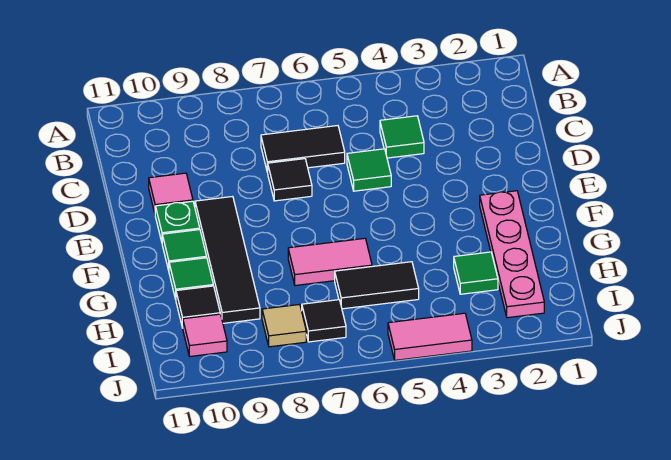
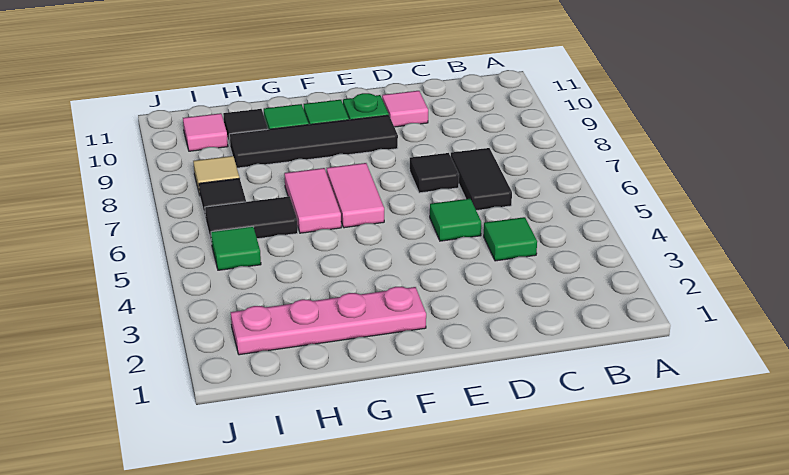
green 1x1 tile [454,252,498,294] -> green 1x1 tile moved to [211,226,261,270]
black 1x2 tile [335,262,419,309] -> black 1x2 tile turned to [205,196,298,243]
pink 1x2 tile [388,313,472,360] -> pink 1x2 tile moved to [327,163,384,228]

